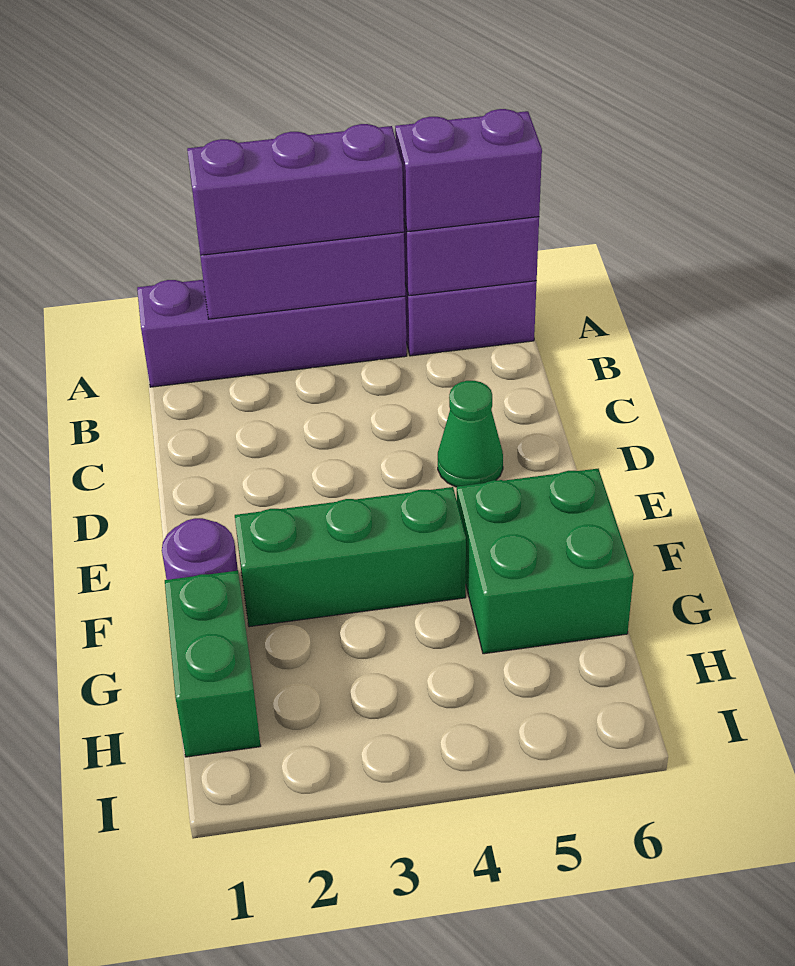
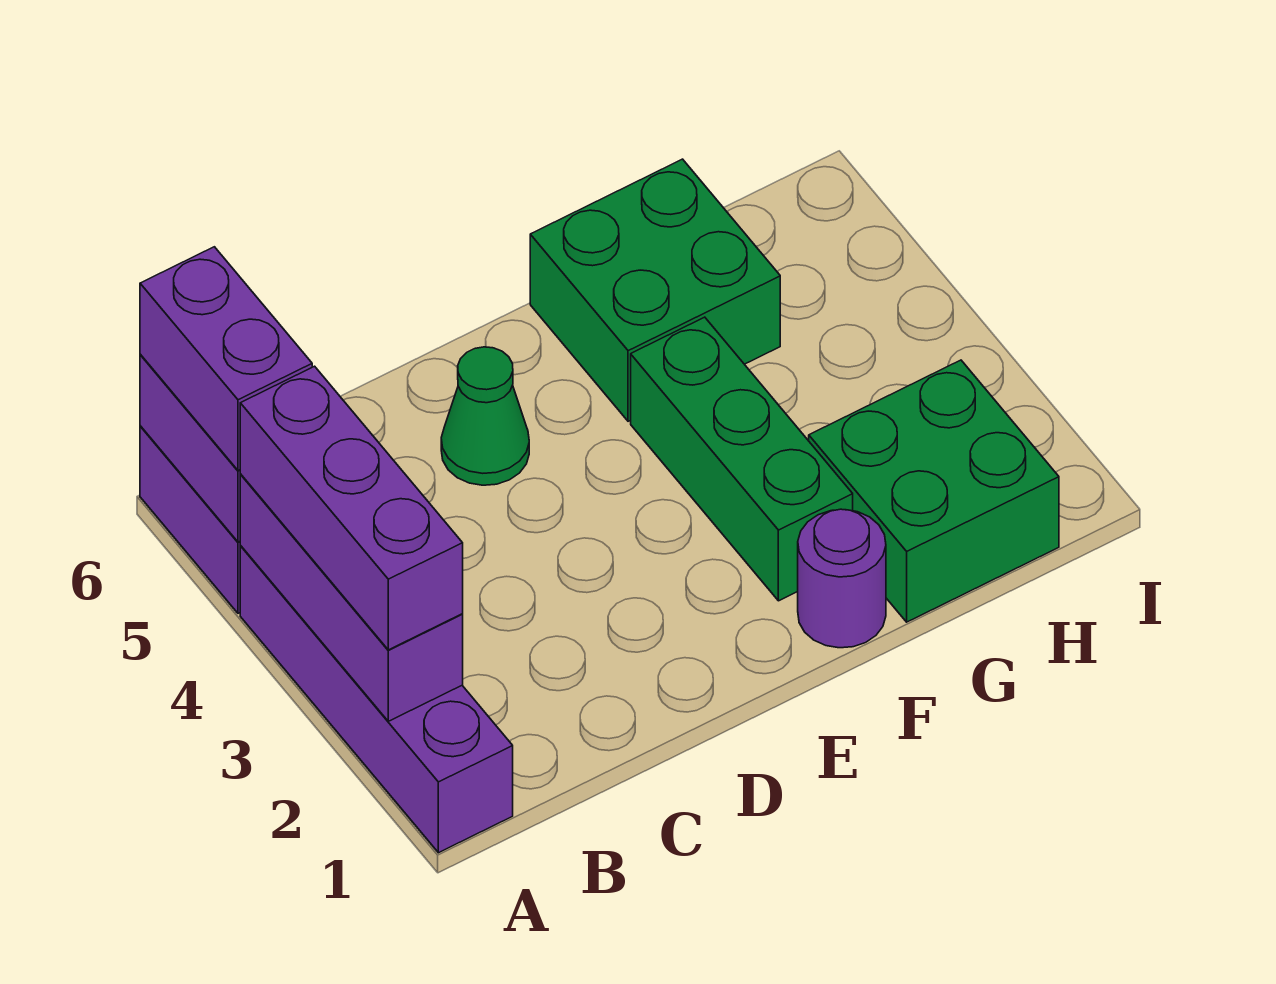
green 1x2 brick [165,571,261,757] -> green 2x2 brick [809,360,1059,622]

